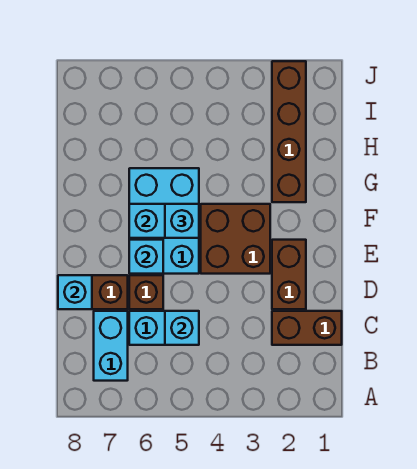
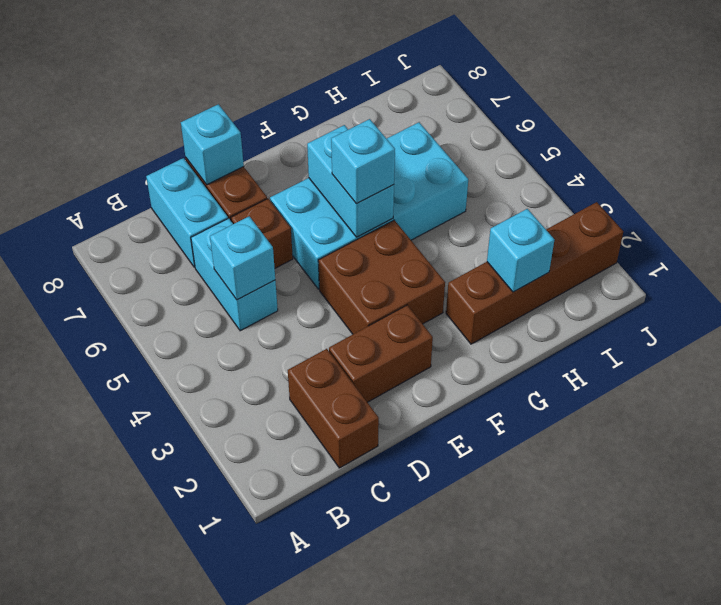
cyan 1x2 brick [94,311,128,381] -> cyan 1x2 brick turned to [146,158,228,267]
cyan 2x3 brick [129,168,199,274] -> cyan 2x4 brick [270,122,468,289]
cyan 1x1 brick [129,240,163,274] -> cyan 1x1 brick moved to [487,209,554,292]

